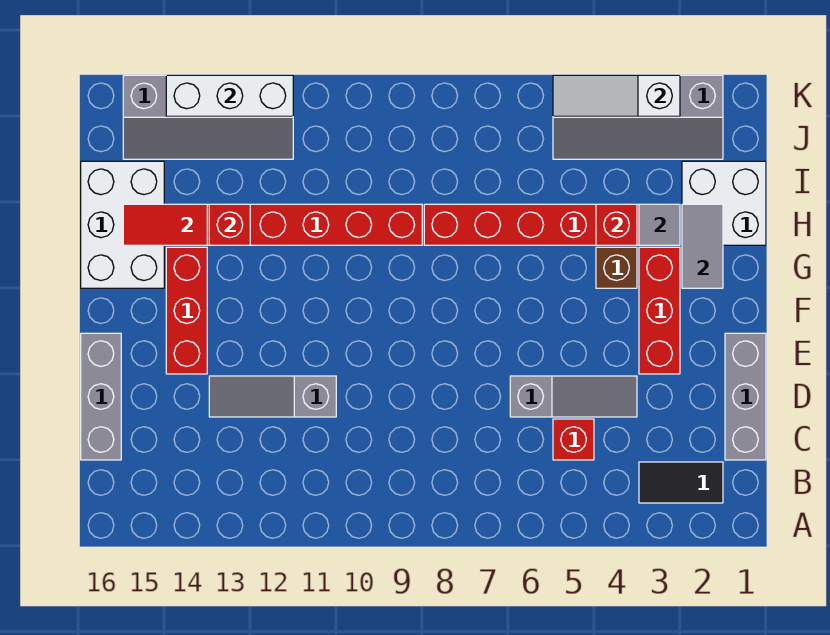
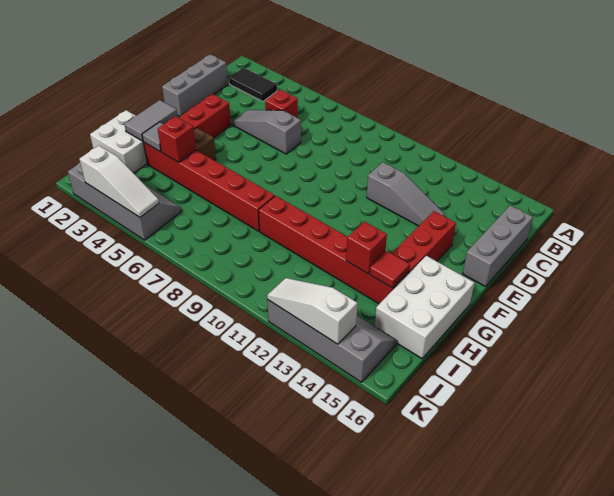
red 1x2 tile [123,204,207,245] -> red 1x1 tile [370,251,410,288]
white 1x3 brick [166,75,293,116] -> white 1x3 slope [267,278,357,344]

